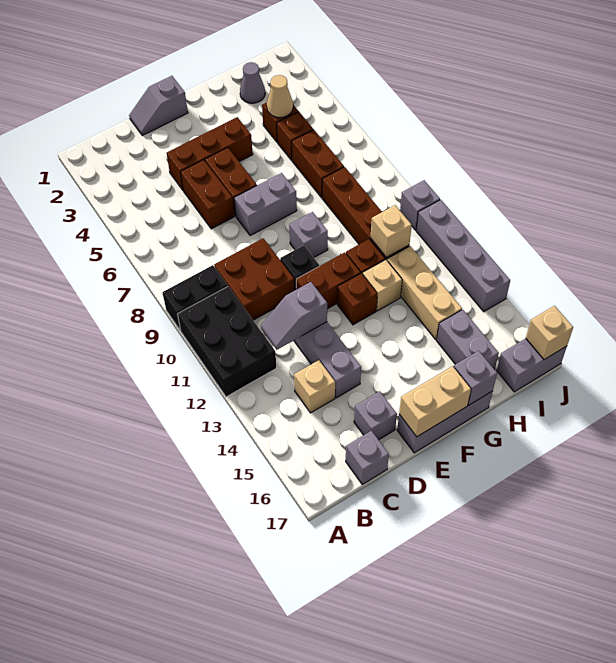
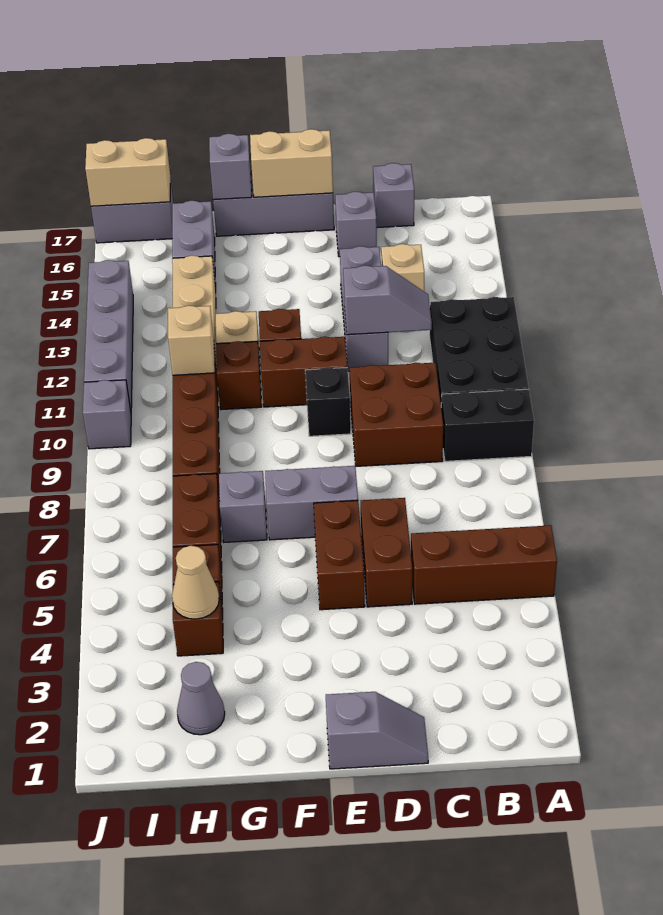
brown 1x3 brick [166,117,253,190] -> brown 1x3 brick moved to [411,525,557,604]
grey 1x1 brick [289,212,328,257] -> grey 1x1 brick moved to [219,471,267,542]
tan 1x1 brick [526,306,573,359] -> tan 1x2 brick [85,138,170,206]

